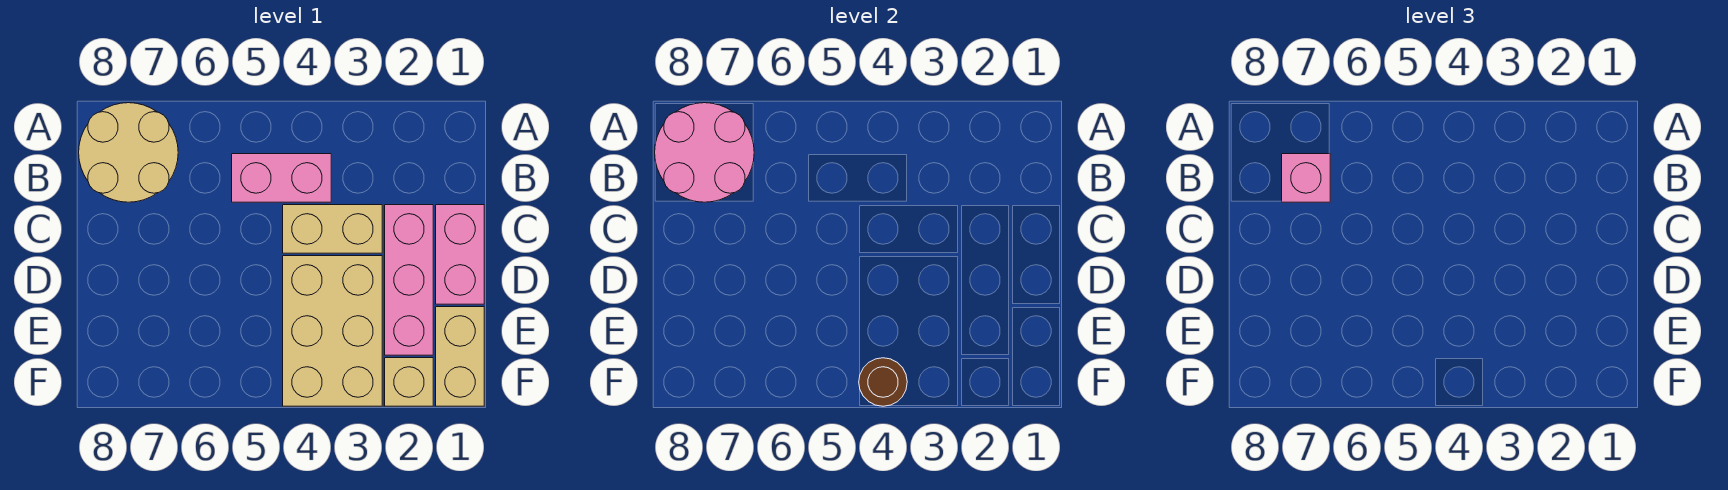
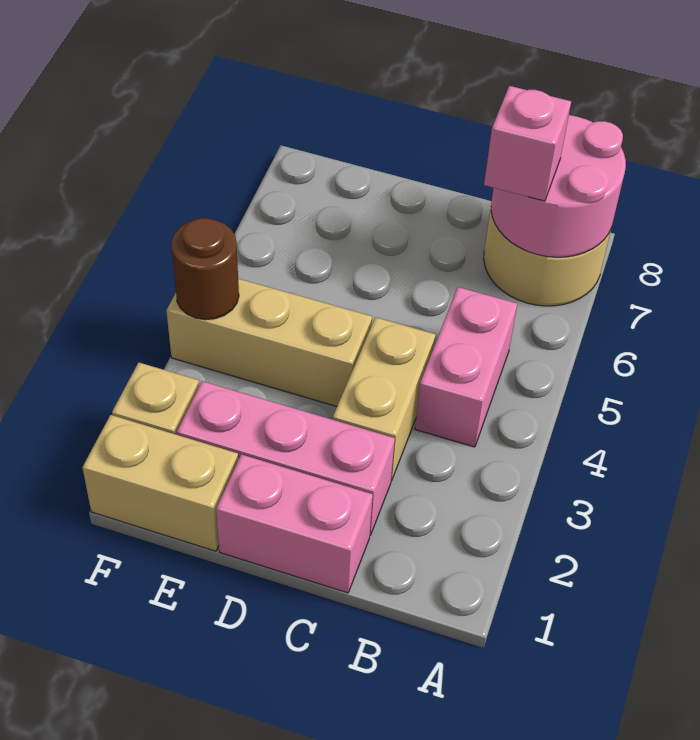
tan 2x3 brick [283,256,382,406] -> tan 1x3 brick [166,279,372,406]

